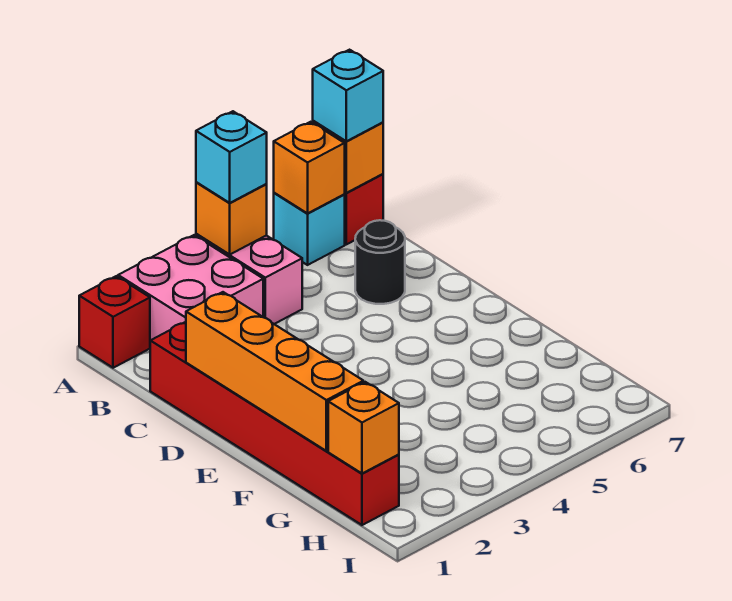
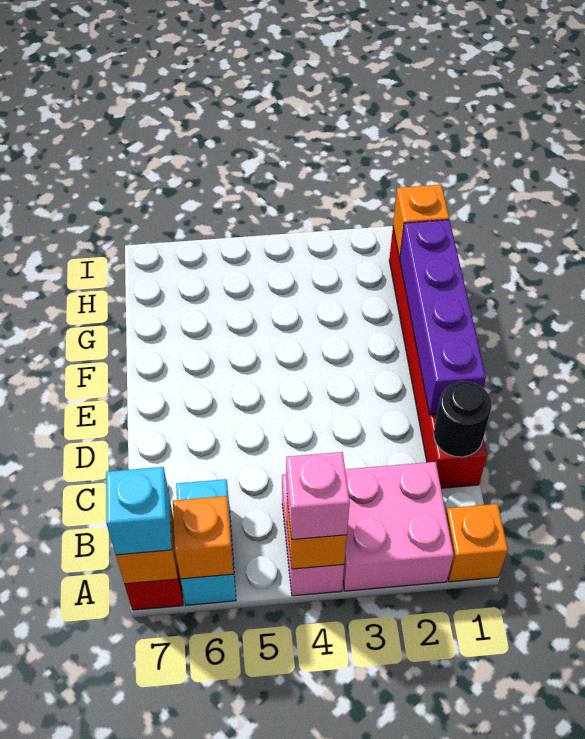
red 1x1 brick [79,276,150,368] -> orange 1x1 brick [446,504,508,582]
cyan 1x1 brick [196,111,267,203] -> pink 1x1 brick [286,452,350,540]
cyan 1x1 brick [274,193,345,265] -> cyan 1x2 brick [176,479,236,605]
black 1x1 round brick [355,220,405,304] -> black 1x1 round brick moved to [434,381,492,457]
orange 1x4 brick [186,292,363,451] -> purple 1x4 brick [400,220,486,415]

